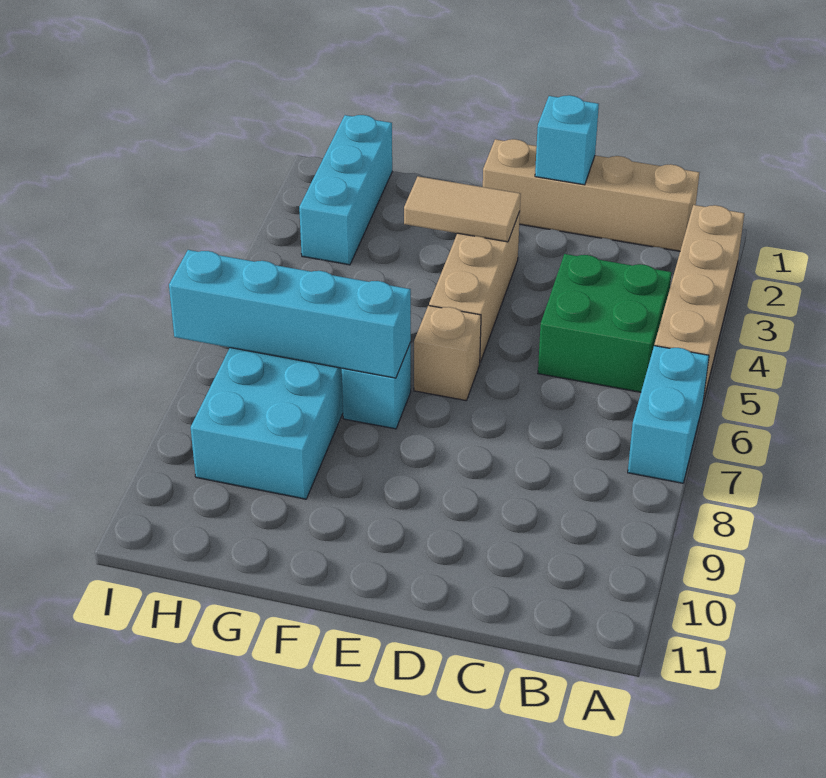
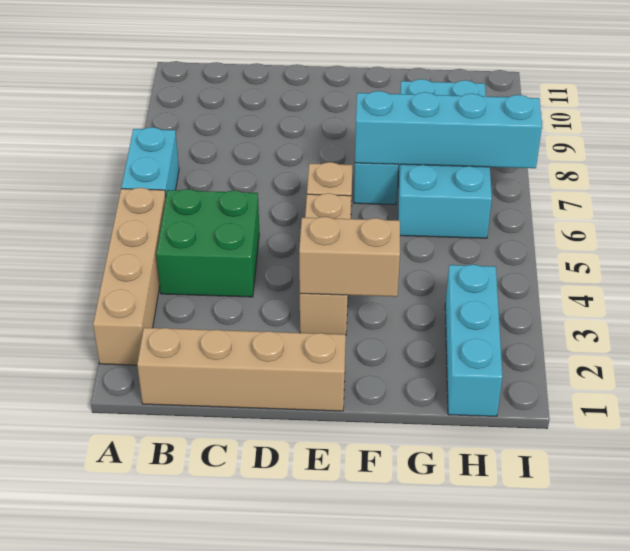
cyan 1x1 brick [535,95,599,185] -> none
tan 1x2 tile [404,176,521,242] -> tan 1x2 brick [299,217,400,297]

